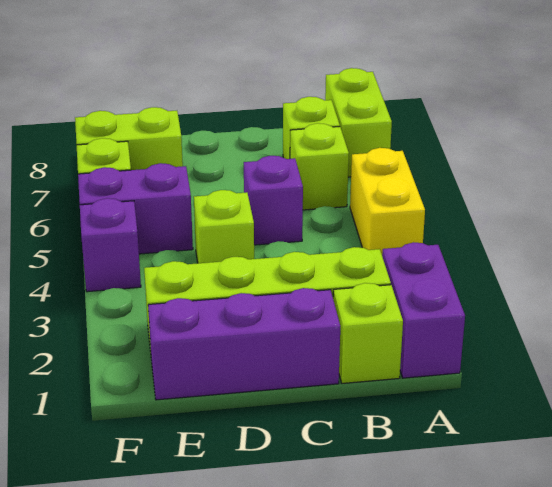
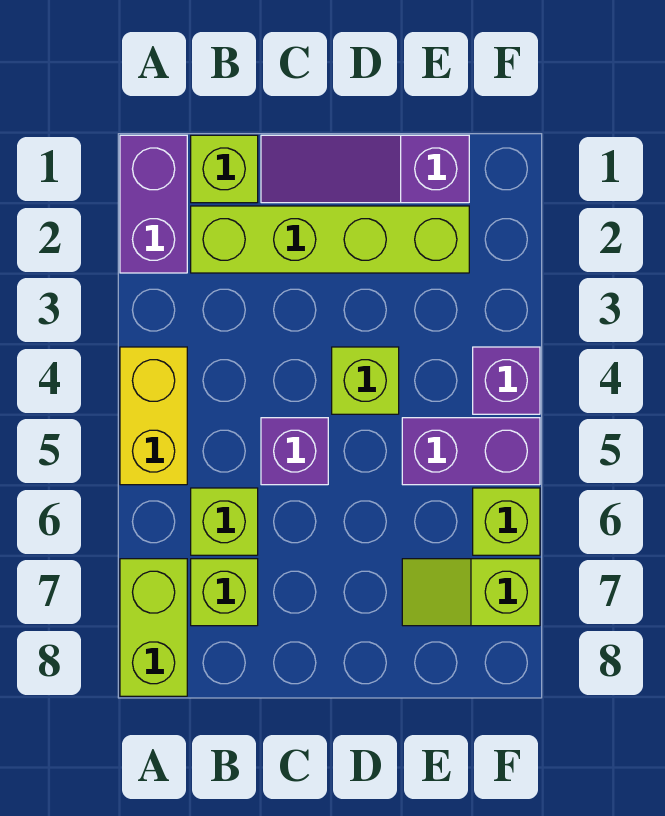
purple 1x3 brick [148,288,340,400] -> purple 1x3 slope [261,135,469,203]
lime 1x2 brick [75,107,183,170] -> lime 1x2 slope [402,559,540,626]

